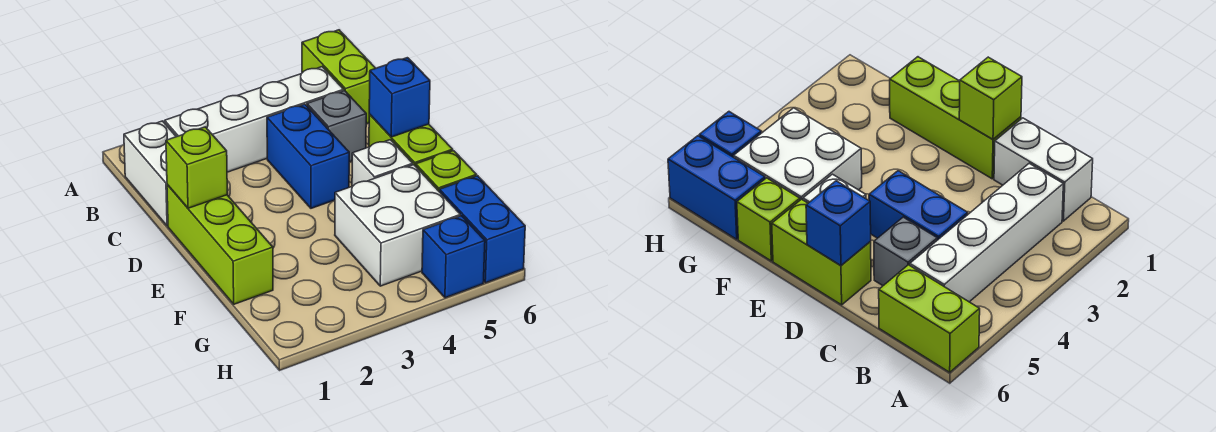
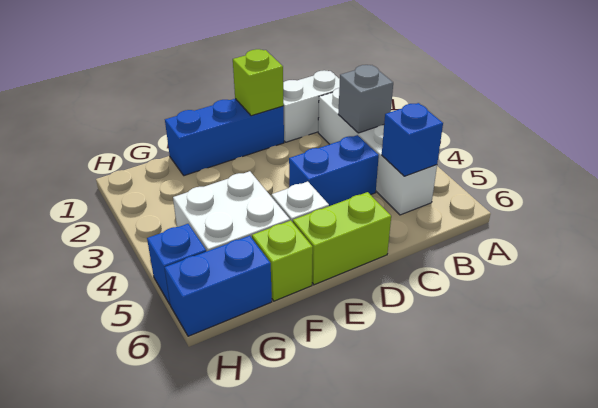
lime 1x2 brick [302,30,376,124] -> none
grey 1x1 brick [307,91,366,162] -> grey 1x1 brick moved to [338,65,393,133]
lime 1x3 brick [167,185,273,304] -> blue 1x3 brick [165,99,284,176]
blue 1x1 brick [369,58,430,137] -> blue 1x1 brick moved to [382,103,443,176]

